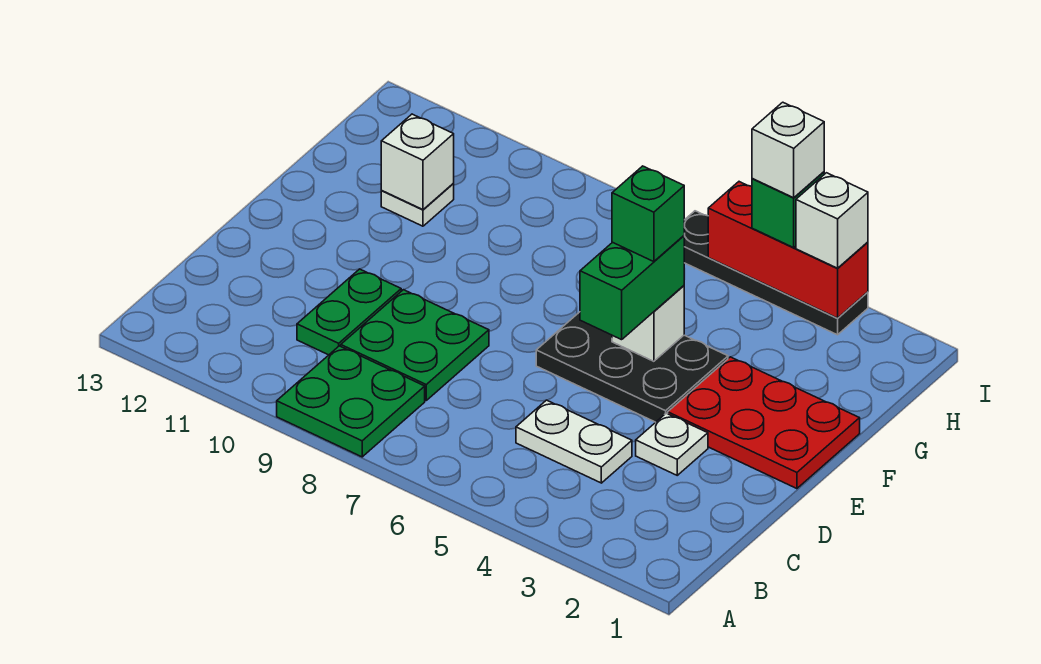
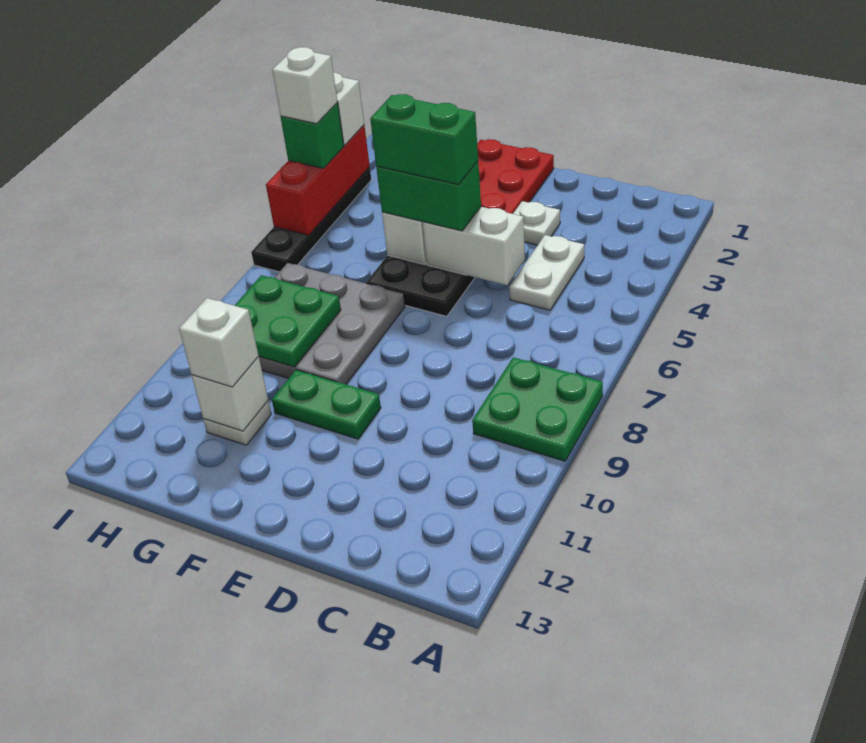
green 2x2 plate [341,290,489,400] -> green 2x2 plate moved to [234,275,341,367]
green 1x2 plate [297,269,401,355] -> green 1x2 plate moved to [272,370,381,439]
none -> white 1x2 brick [423,207,525,285]
green 1x1 brick [612,166,684,262] -> green 1x2 brick [370,94,478,185]
none -> grey 3x3 plate [259,263,405,384]
none -> white 1x1 brick [179,298,259,387]

